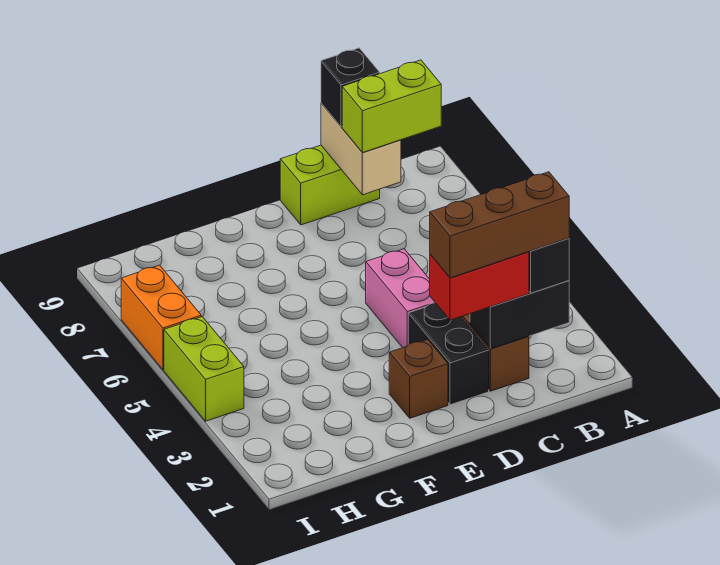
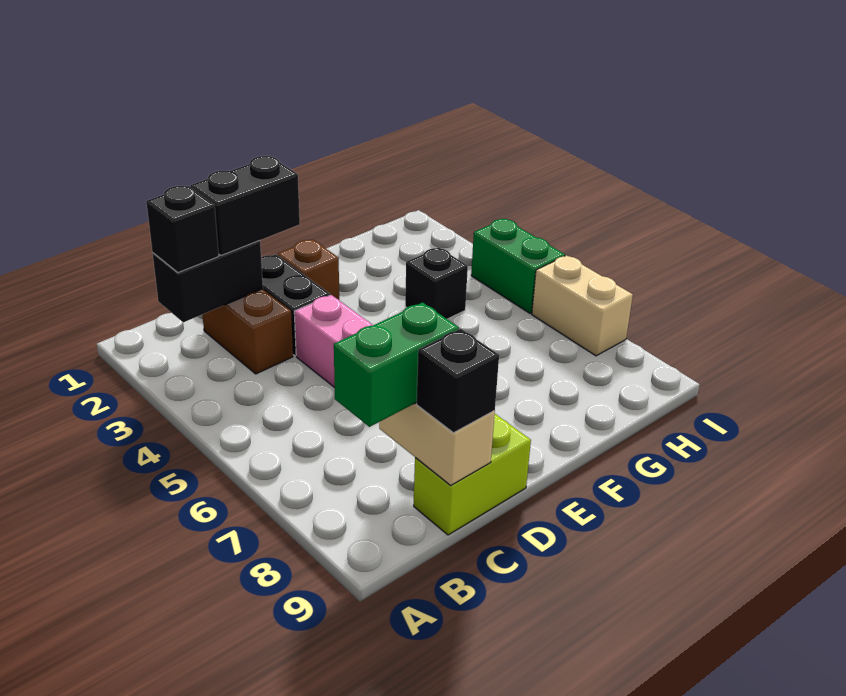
brown 1x3 brick [430,172,569,278] -> none
lime 1x2 brick [342,60,441,153] -> green 1x2 brick [334,303,459,427]
red 1x2 brick [430,252,529,320] -> black 1x2 brick [190,156,300,255]
none -> black 1x1 brick [405,248,468,319]
lime 1x2 brick [164,317,244,421] -> green 1x2 brick [471,219,565,313]
orange 1x2 brick [121,265,201,370] -> tan 1x2 brick [532,255,633,356]

